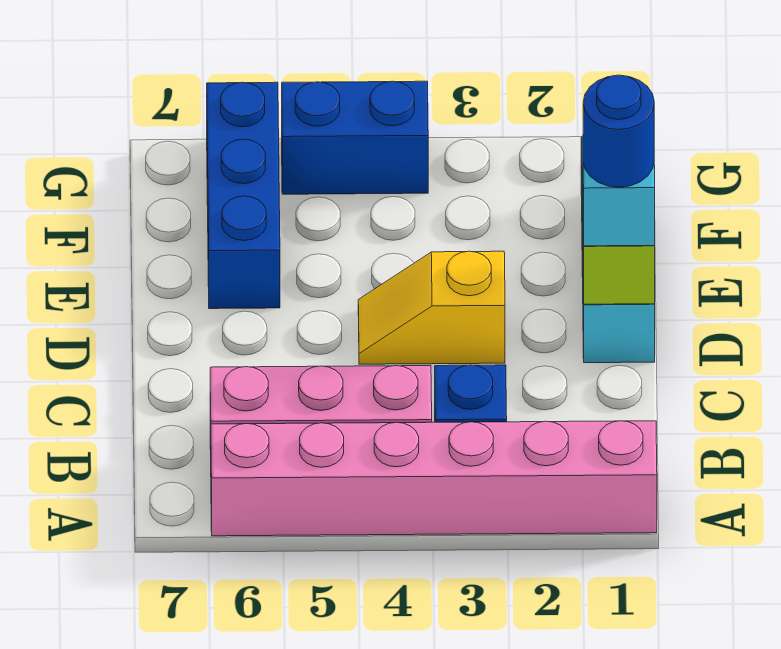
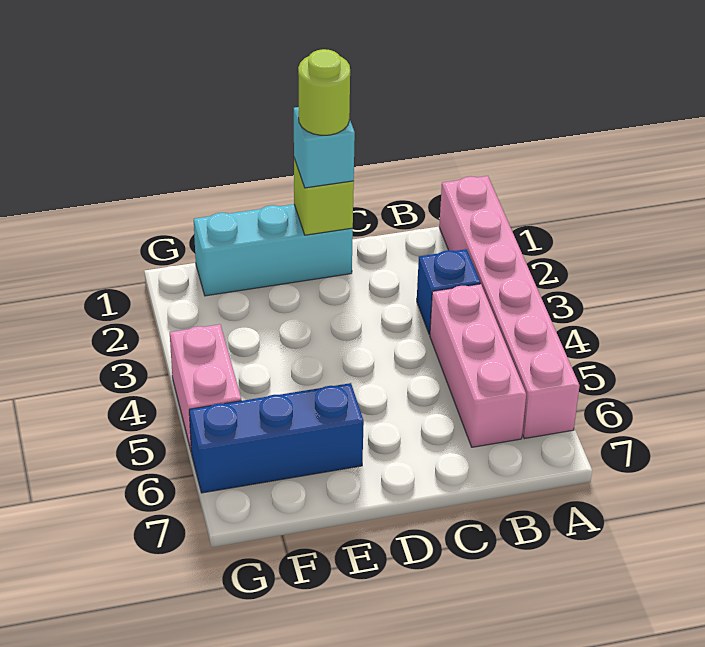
blue 1x1 round brick [583,75,654,187] -> lime 1x1 round brick [298,49,350,135]
yellow 1x2 slope [358,251,505,364] -> none
blue 1x2 brick [282,81,428,194] -> pink 1x2 brick [170,324,241,450]

